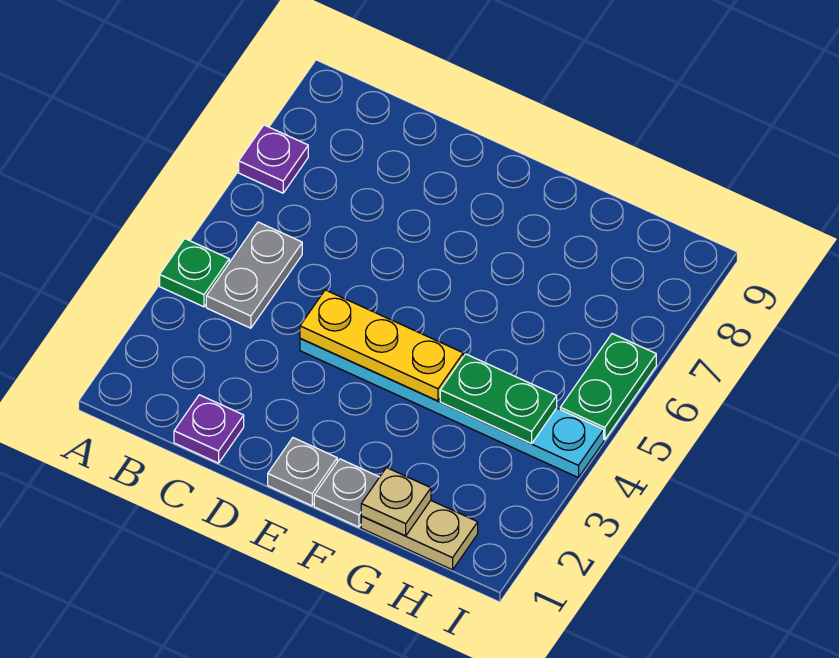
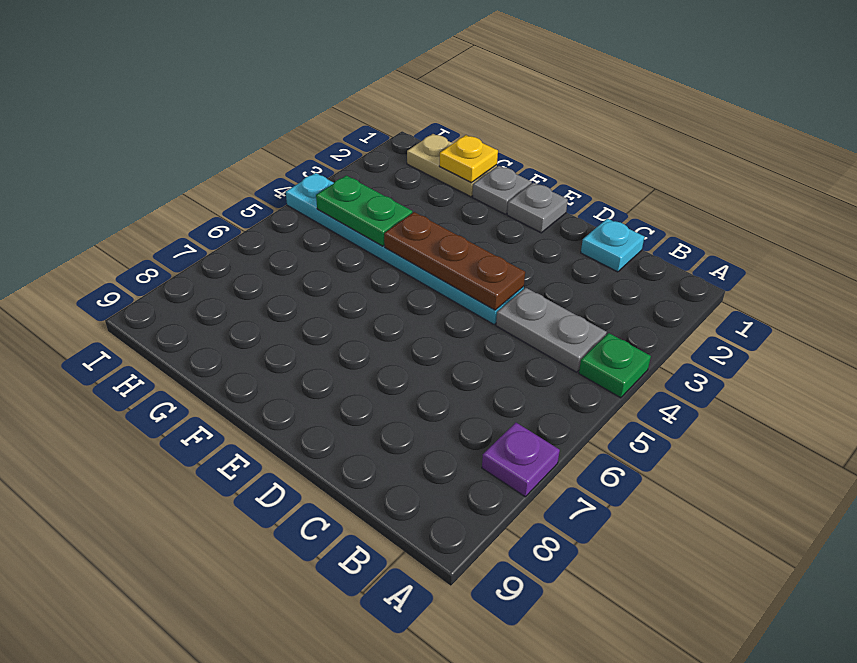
grey 1x2 plate [206,222,302,328] -> grey 1x2 plate turned to [496,288,607,372]
purple 1x1 plate [174,395,244,463] -> cyan 1x1 plate [581,218,644,272]
yellow 1x3 plate [300,290,463,401] -> brown 1x3 plate [384,212,525,310]
tan 1x1 plate [361,468,431,536] -> yellow 1x1 plate [439,135,498,183]
green 1x2 plate [560,334,656,440] -> none

